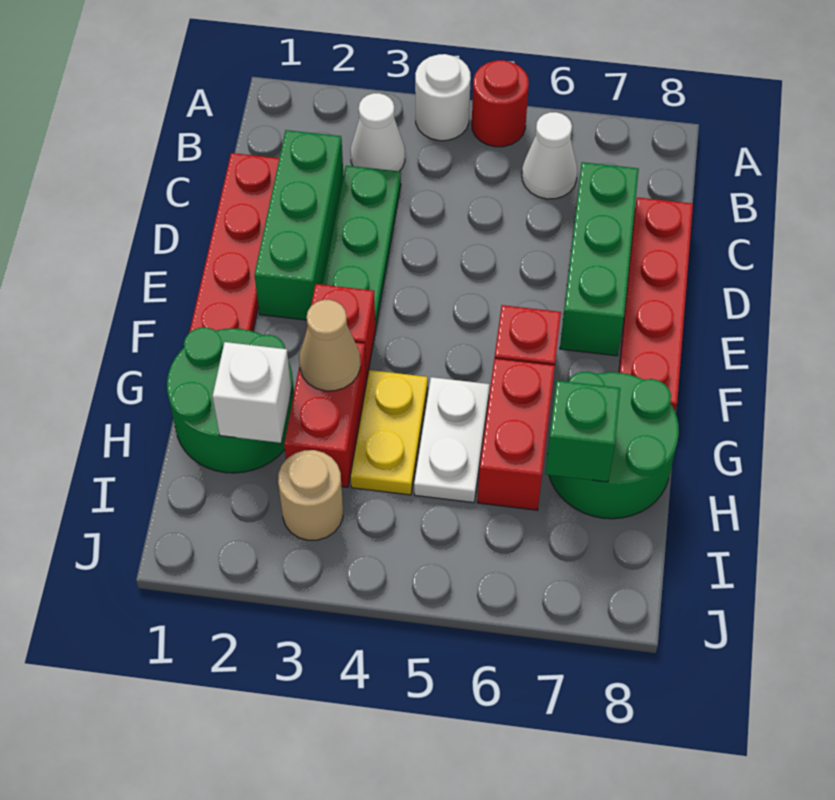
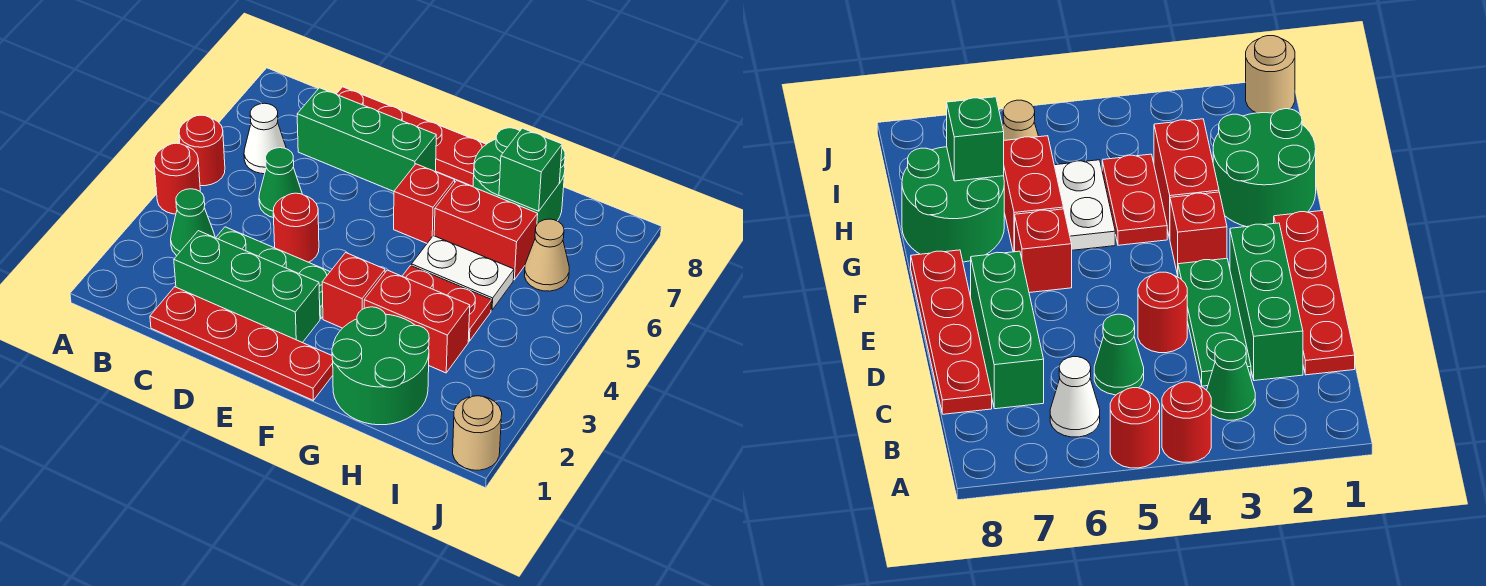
white 1x1 round brick [415,54,471,141] -> red 1x1 round brick [154,143,200,214]
white 1x1 cone [351,93,405,171] -> green 1x1 cone [171,189,215,255]
none -> green 1x1 cone [259,148,302,218]
none -> red 1x1 round brick [273,193,319,262]
tan 1x1 cone [299,300,360,391] -> tan 1x1 cone moved to [524,219,569,291]
yellow 1x2 plate [351,370,428,495] -> red 1x2 plate [402,266,492,341]
white 1x1 brick [213,342,291,443] -> none
tan 1x1 round brick [278,450,343,540] -> tan 1x1 round brick moved to [453,396,502,470]

